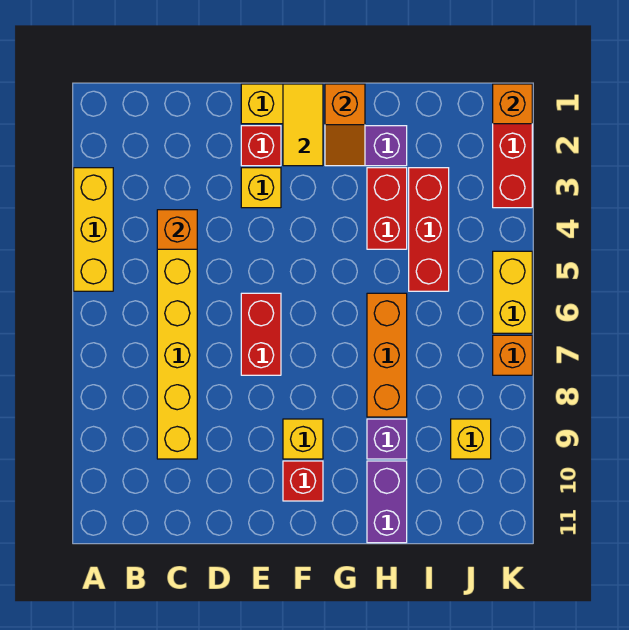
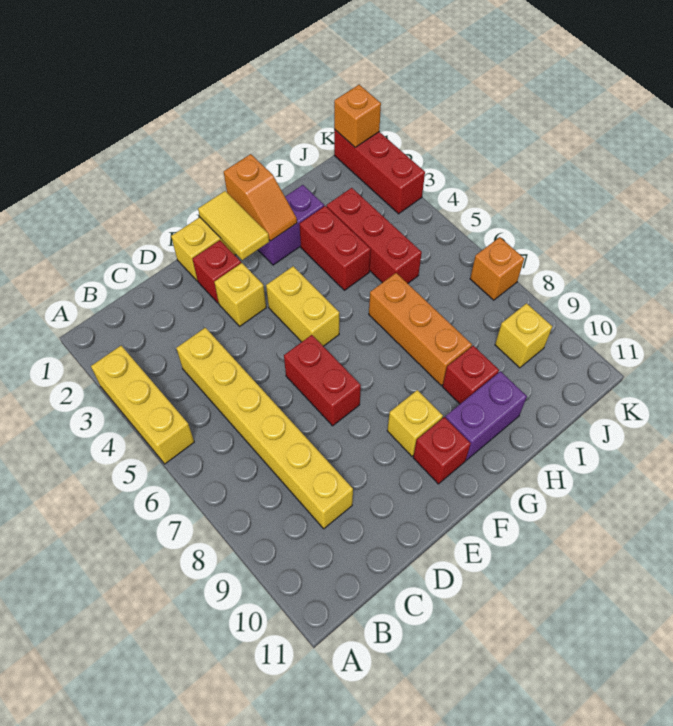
orange 1x1 brick [157,210,197,249] -> none
purple 1x1 brick [367,419,407,459] -> red 1x1 brick [443,346,499,404]
purple 1x2 brick [367,461,407,543] -> purple 1x2 brick turned to [445,371,527,460]
yellow 1x2 brick [493,251,532,333] -> yellow 1x2 brick moved to [266,266,339,346]

